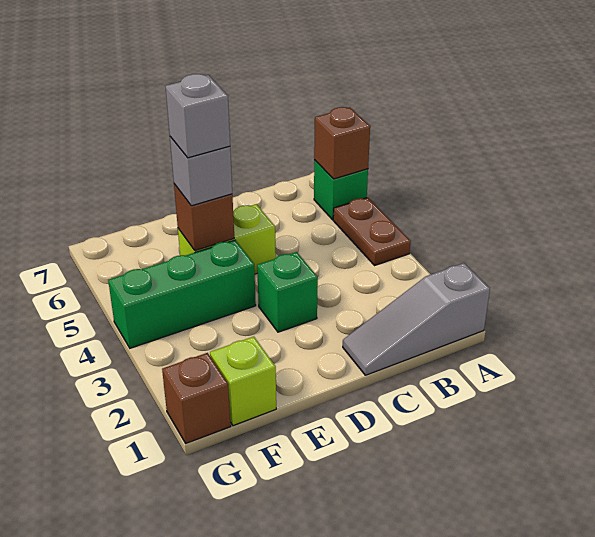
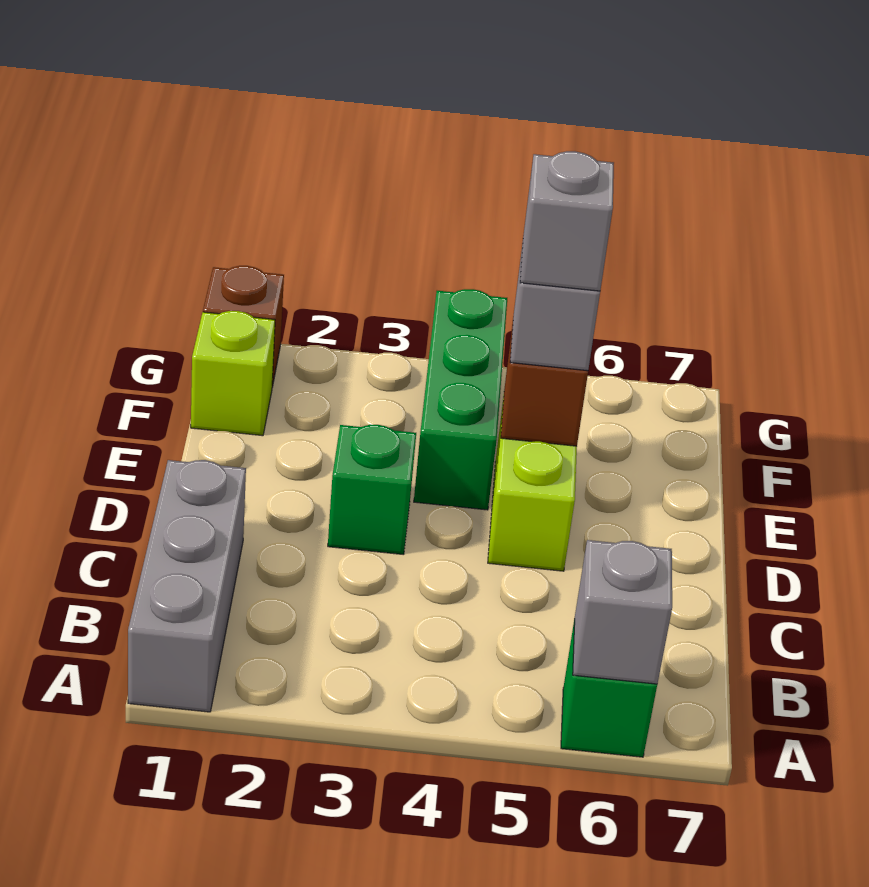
grey 1x3 slope [343,263,490,375] -> grey 1x3 brick [128,460,246,712]
brown 1x2 plate [333,197,410,266] -> none
brown 1x1 brick [314,107,370,179] -> grey 1x1 brick [573,540,672,684]

